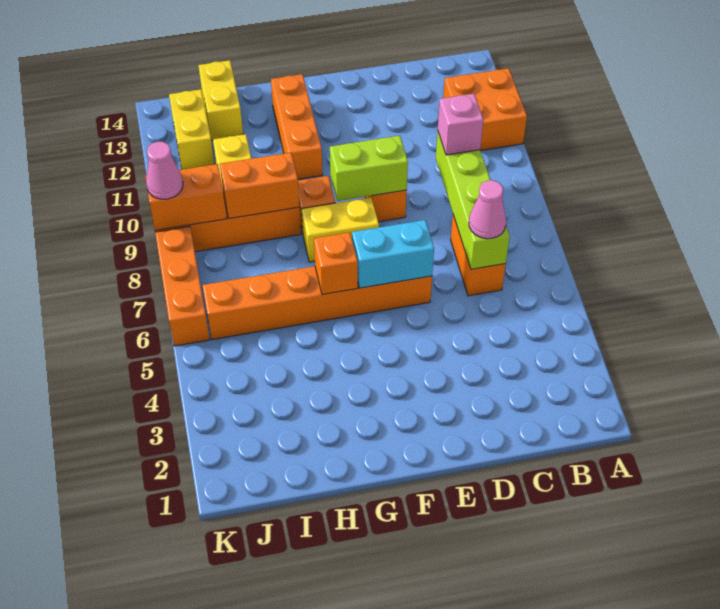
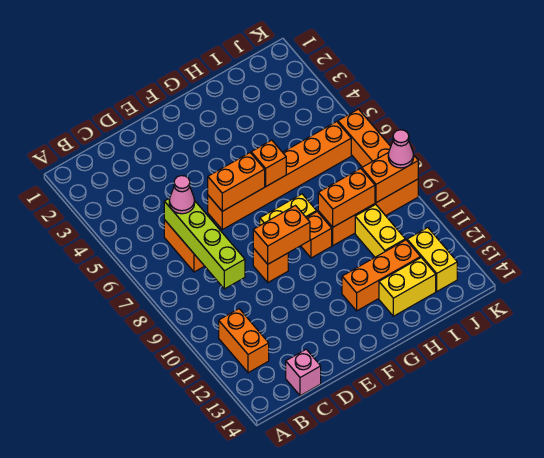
orange 2x2 brick [443,68,527,151] -> orange 1x2 brick [219,309,269,373]
pink 1x1 brick [438,94,483,155] -> pink 1x1 brick moved to [286,349,321,396]
cyan 1x2 brick [352,220,434,288] -> orange 1x2 brick [208,153,265,211]
lime 1x2 brick [330,136,408,201] -> orange 1x2 brick [253,206,310,264]
orange 1x3 brick [271,74,323,179] -> orange 1x3 brick turned to [342,240,421,311]
yellow 1x2 brick [198,60,243,140] -> yellow 1x2 brick turned to [379,258,436,316]

